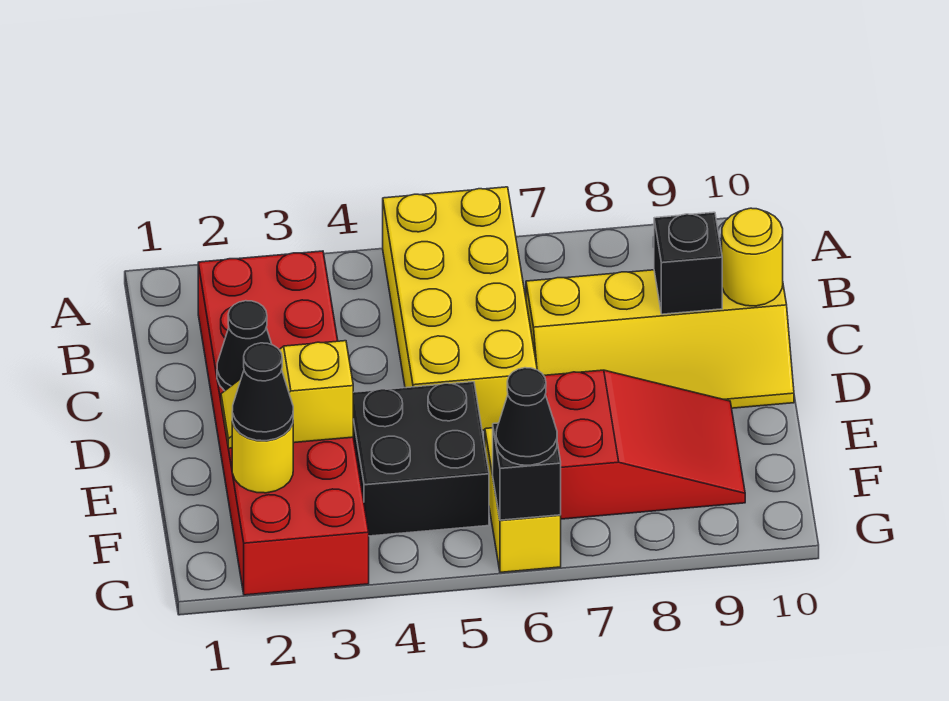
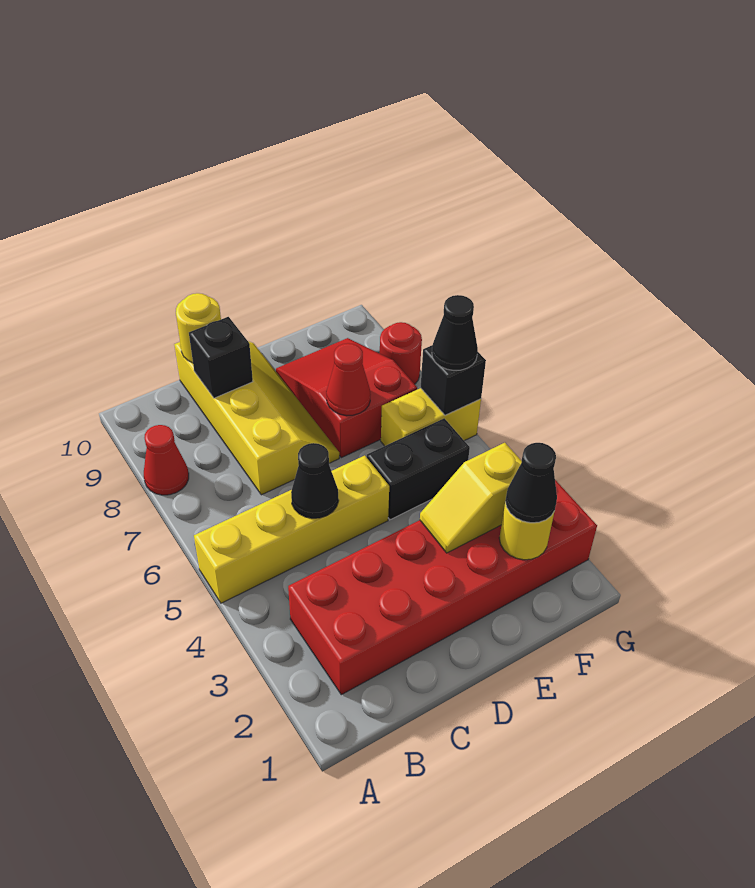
yellow 2x4 brick [383,187,537,430] -> yellow 1x4 brick [194,455,389,603]
none -> red 1x1 cone [144,425,189,495]
black 1x1 cone [217,301,272,391] -> black 1x1 cone moved to [291,443,339,518]
yellow 1x2 slope [221,341,353,448] -> yellow 1x2 slope turned to [420,443,522,553]
black 2x2 brick [353,382,489,536] -> black 1x2 brick [367,418,470,520]
none -> red 1x1 cone [326,343,371,416]
none -> red 1x1 round brick [380,322,422,384]

